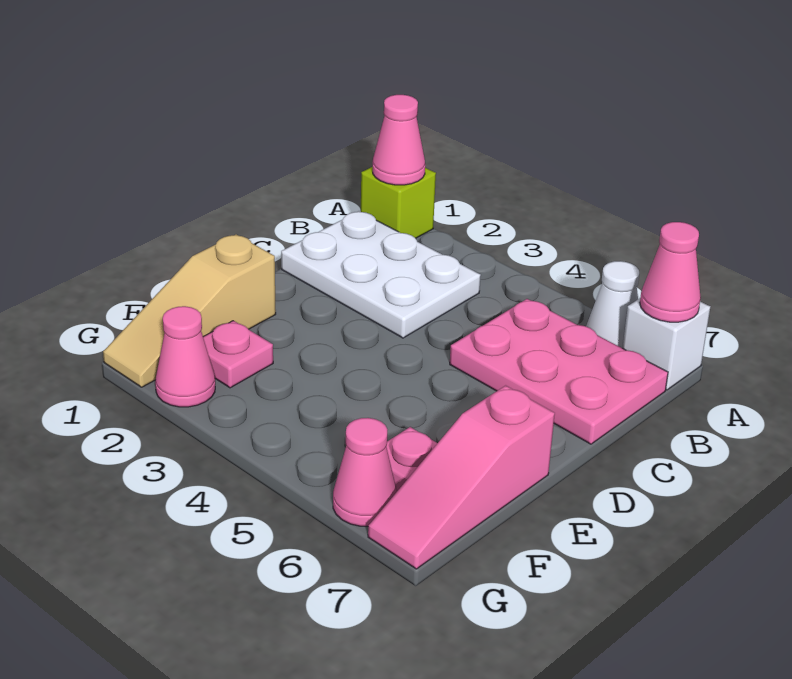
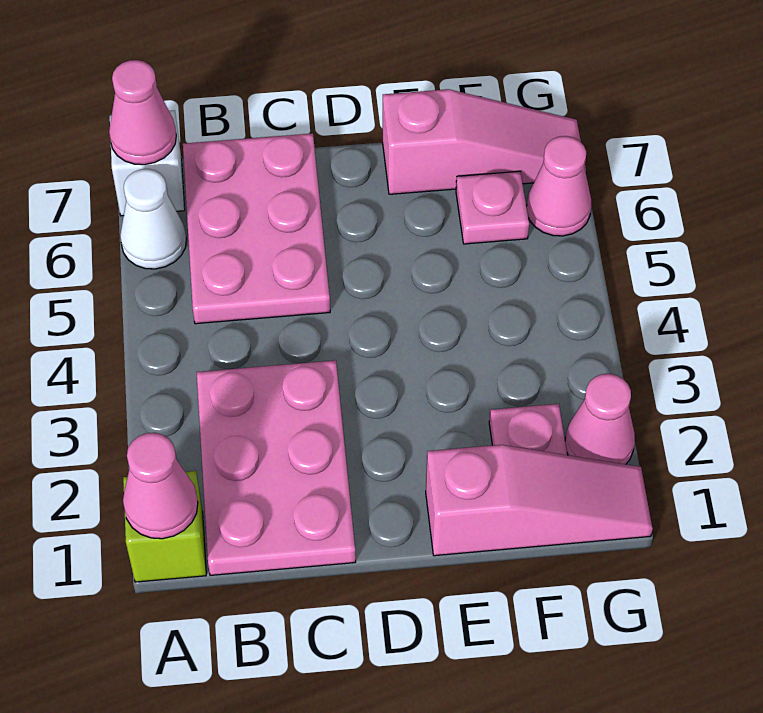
white 2x3 plate [281,211,481,338] -> pink 2x3 plate [197,360,356,575]
tan 1x3 slope [103,234,276,387] -> pink 1x3 slope [426,445,653,556]

